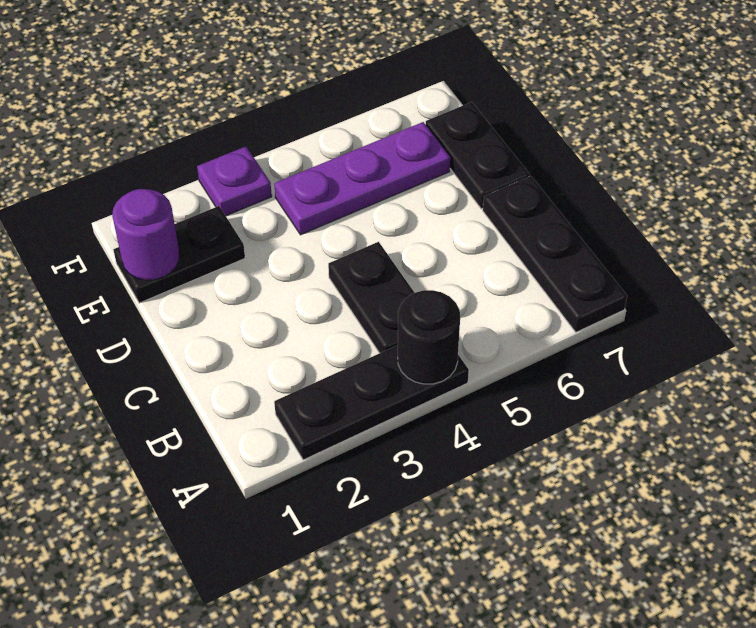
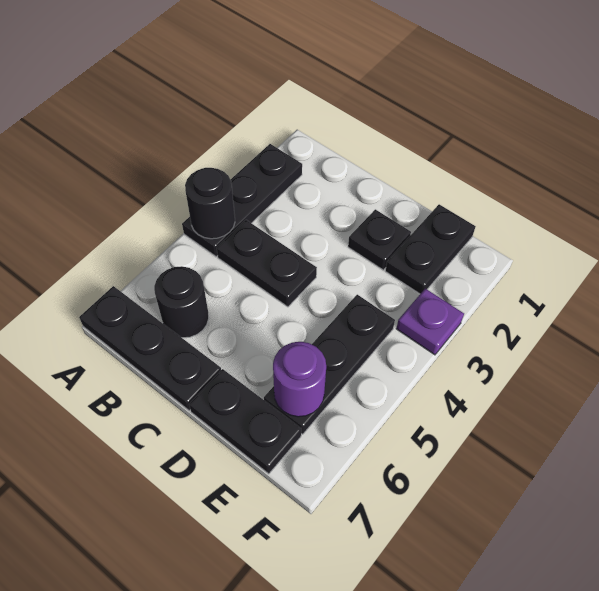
none -> black 1x1 round brick [154,266,209,338]
none -> black 1x1 plate [348,209,411,270]
purple 1x1 round brick [112,189,179,280] -> purple 1x1 round brick moved to [273,342,326,417]
purple 1x3 plate [274,122,450,235] -> black 1x3 plate [264,295,395,434]

